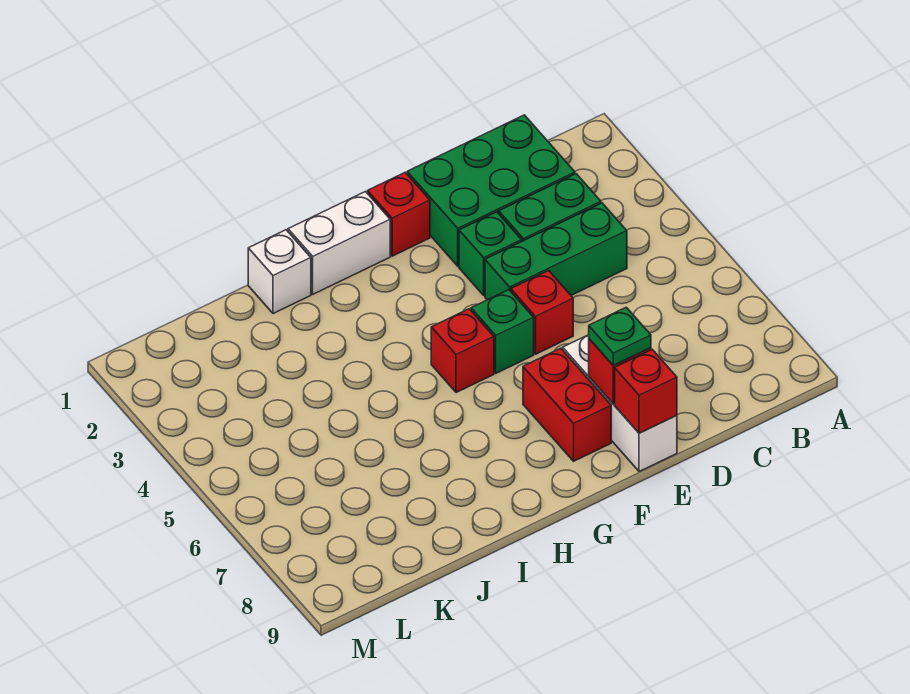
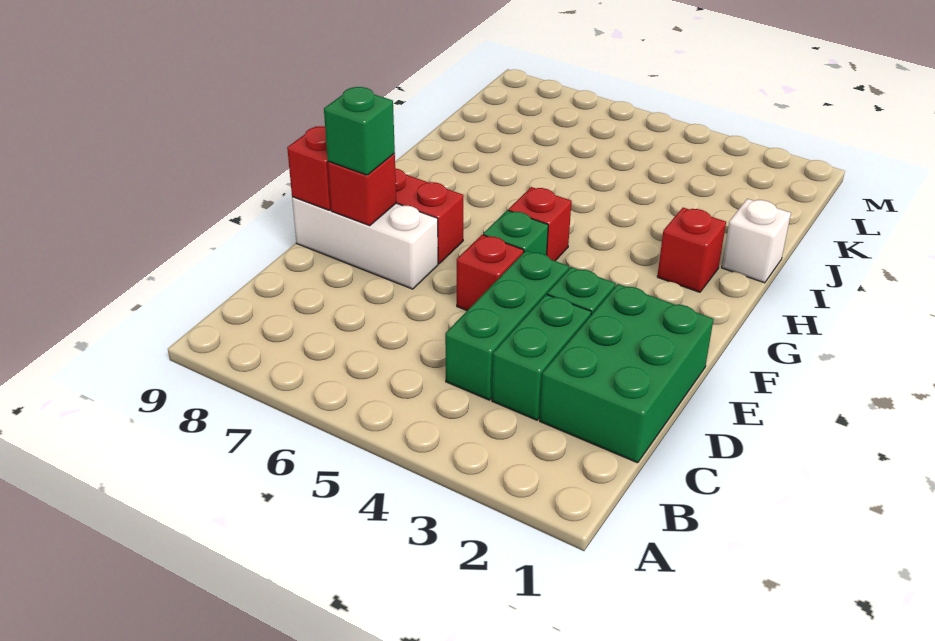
green 1x1 plate [589,307,651,366] -> green 1x1 brick [324,87,395,175]
red 1x1 brick [368,172,430,256] -> red 1x1 brick moved to [657,208,726,292]
white 1x2 brick [288,192,390,294] -> none

